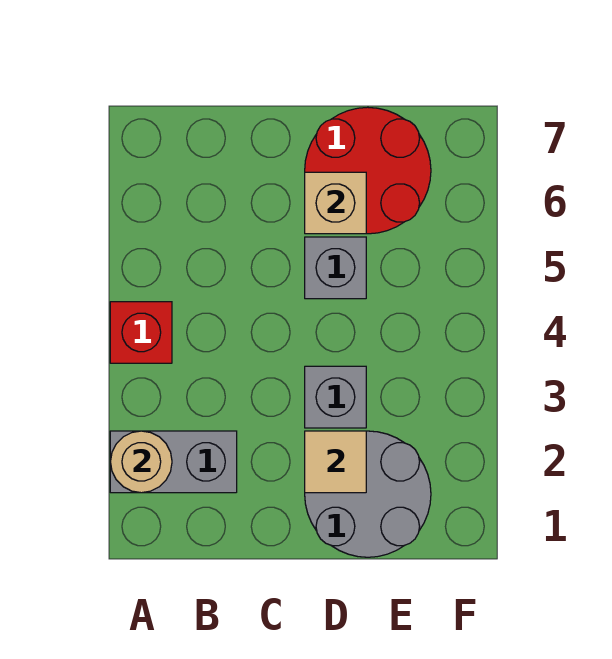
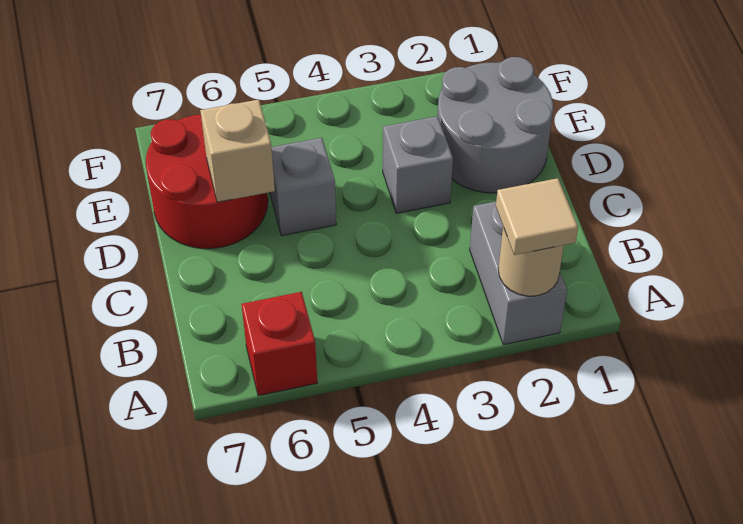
red 1x1 brick [110,302,172,363] -> red 1x1 brick moved to [241,292,317,396]
tan 1x1 tile [305,431,366,493] -> tan 1x1 tile moved to [496,178,578,255]

